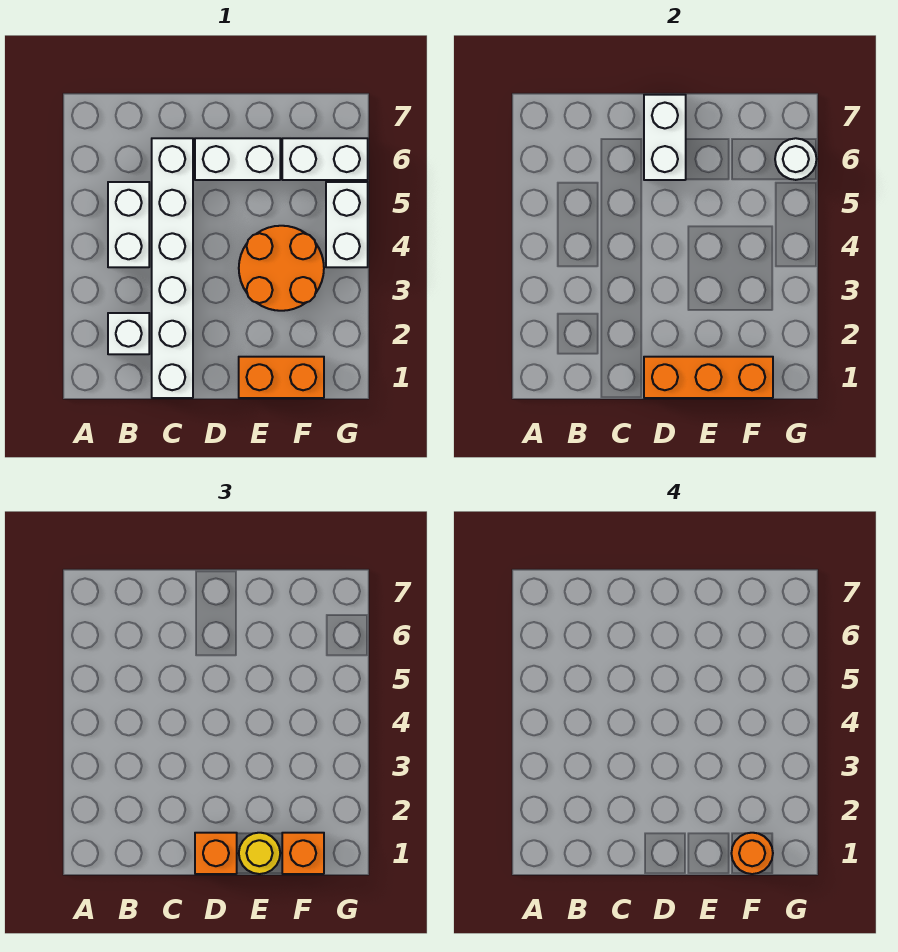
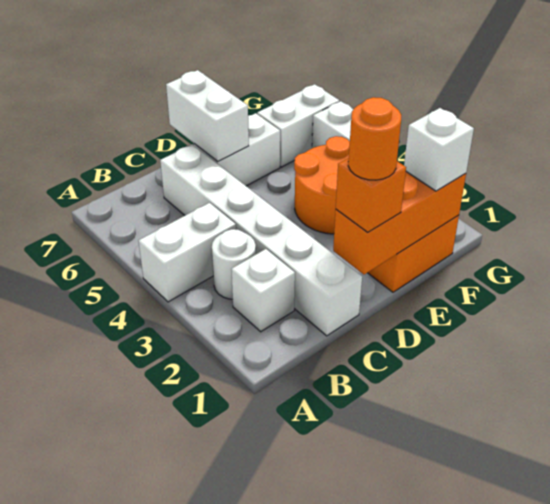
white 1x2 brick [108,182,149,267] -> white 1x2 brick turned to [139,203,236,302]
yellow 1x1 round brick [239,833,280,874] -> none
orange 1x1 brick [282,833,324,874] -> white 1x1 brick [404,108,474,191]
orange 1x1 round brick [731,833,773,874] -> orange 1x1 round brick moved to [348,97,401,180]
white 1x1 round brick [775,138,817,180] -> white 1x1 round brick moved to [212,229,256,299]

